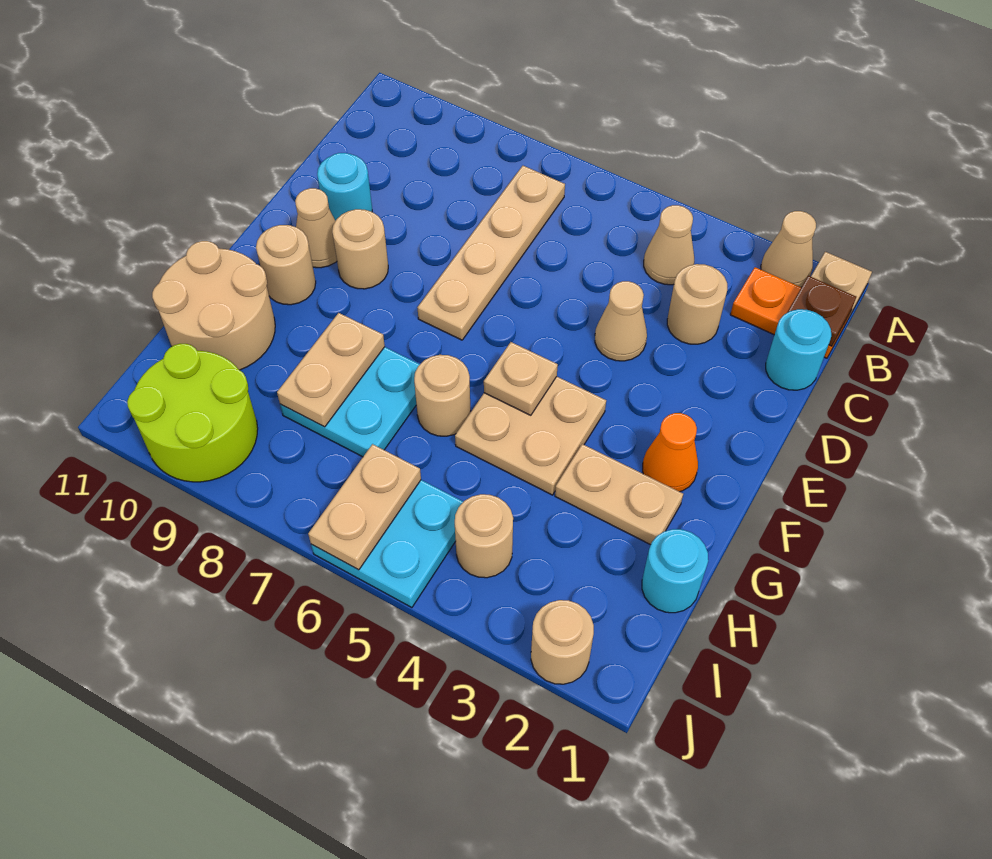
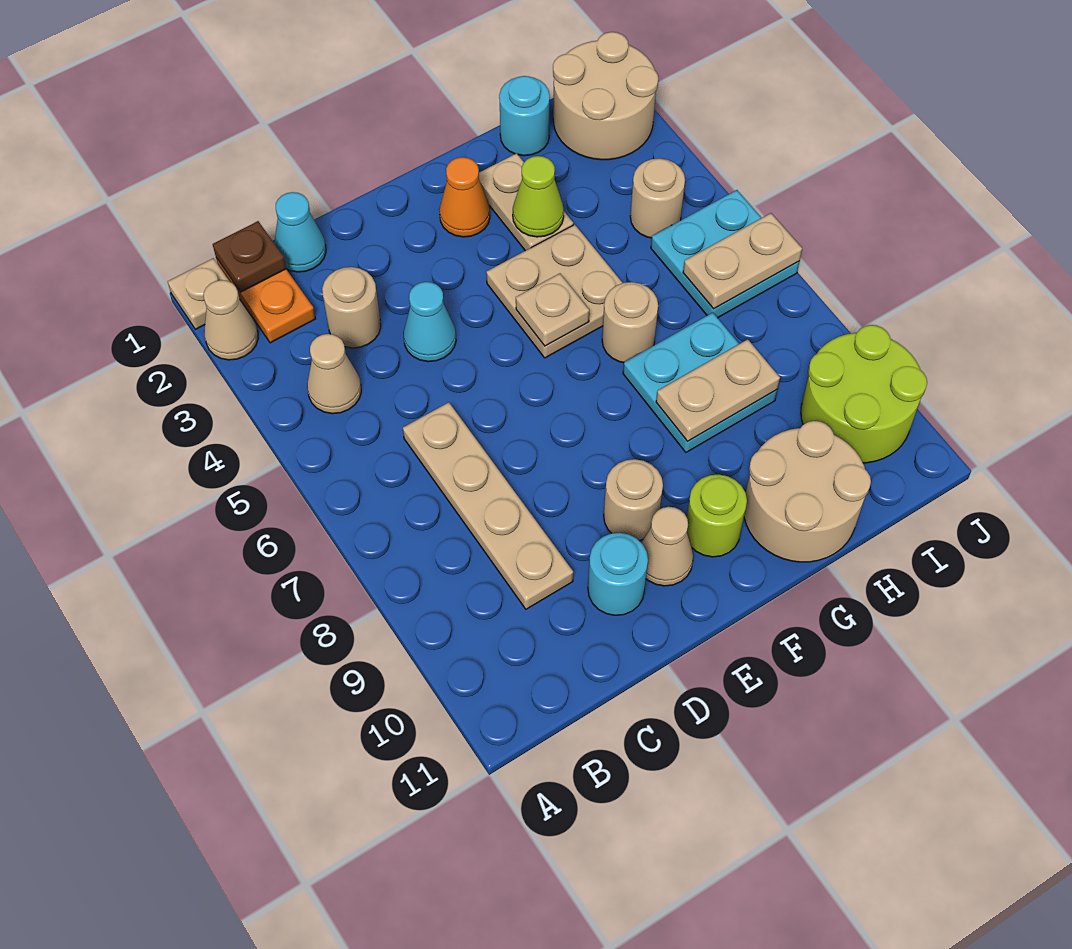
tan 1x4 plate [417,166,565,340] -> tan 1x4 plate turned to [403,402,573,609]
cyan 1x1 round brick [766,309,831,390] -> cyan 1x1 cone [274,192,326,272]
tan 1x1 cone [595,281,647,361] -> cyan 1x1 cone [403,282,456,362]
tan 1x1 round brick [256,225,316,305] -> lime 1x1 round brick [687,474,747,557]
none -> lime 1x1 cone [513,156,564,237]
tan 1x1 round brick [531,600,594,684] -> tan 2x2 round brick [553,32,658,160]

